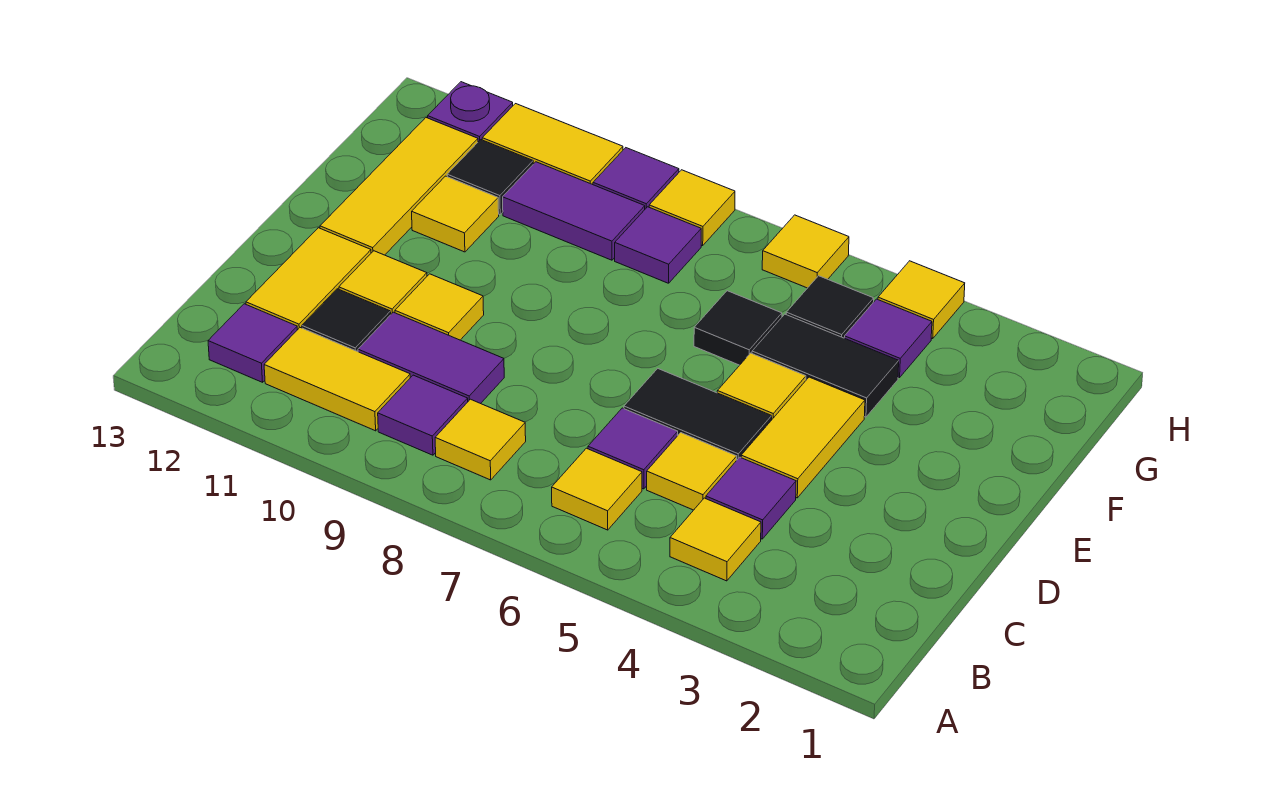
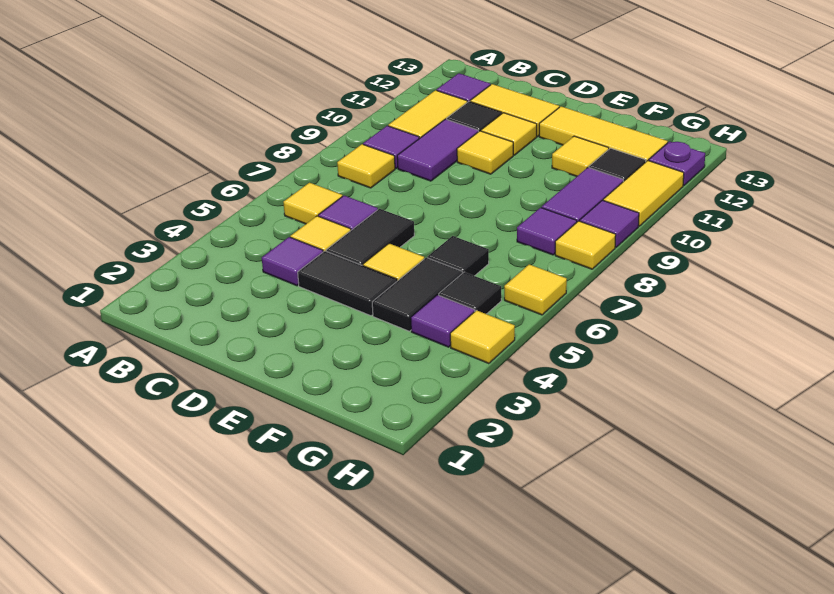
yellow 1x1 tile [670,498,761,581] -> none
yellow 1x2 tile [741,377,865,498] -> black 1x2 tile [298,251,397,316]

